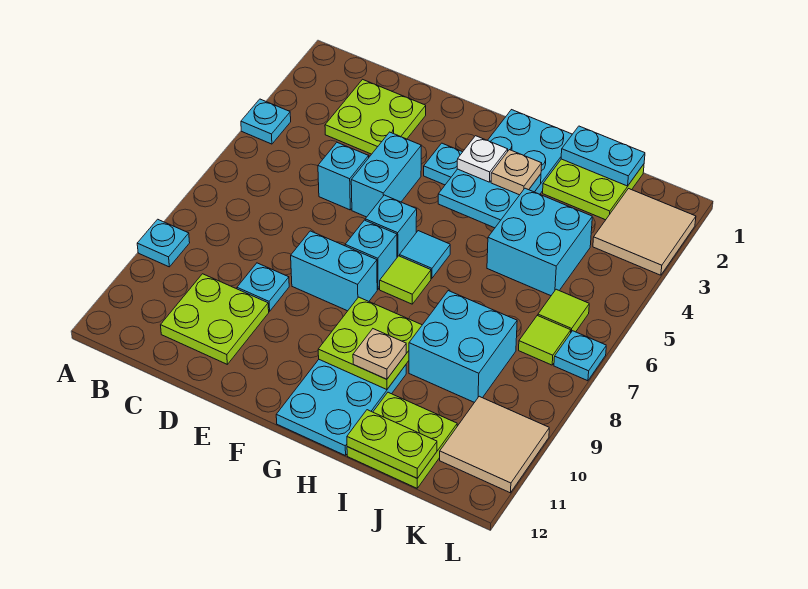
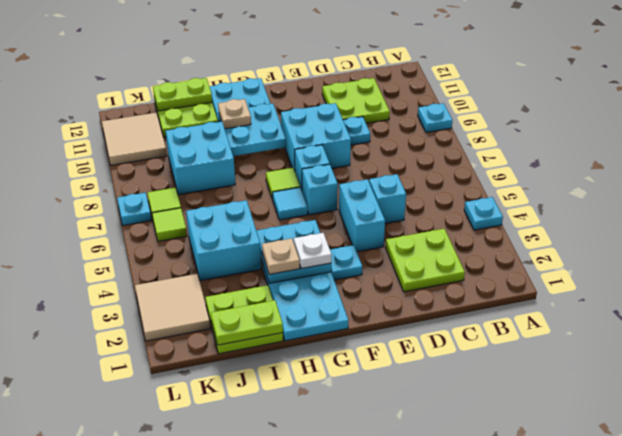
cyan 1x2 brick [291,231,377,311] -> cyan 2x2 brick [281,103,351,170]
lime 2x2 plate [318,297,422,390] -> cyan 2x2 plate [219,104,286,156]
cyan 1x2 plate [561,126,645,186] -> lime 1x2 plate [211,300,283,345]

